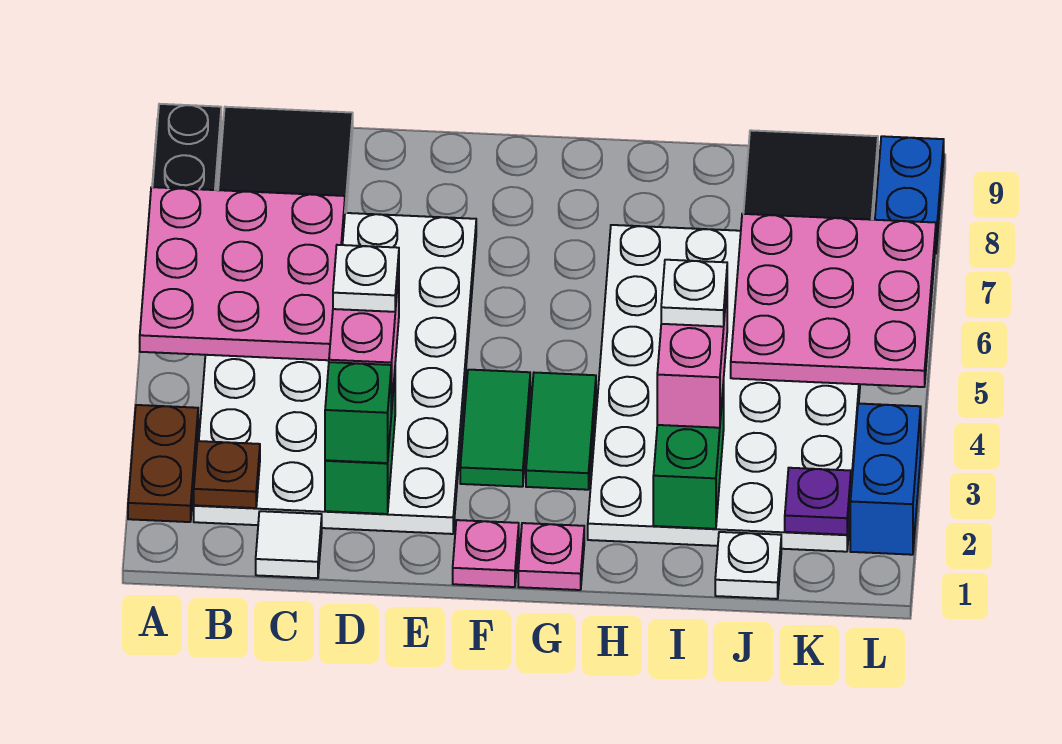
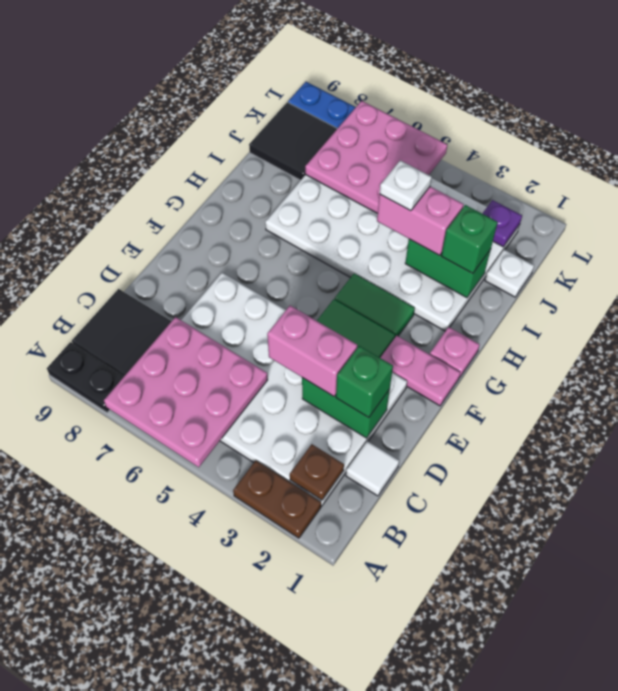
white 1x1 plate [333,245,399,312] -> none
pink 1x1 plate [453,520,519,587] -> pink 1x2 plate [380,336,460,406]
none -> green 1x1 brick [441,205,498,274]
blue 1x2 brick [850,403,921,555] -> none

